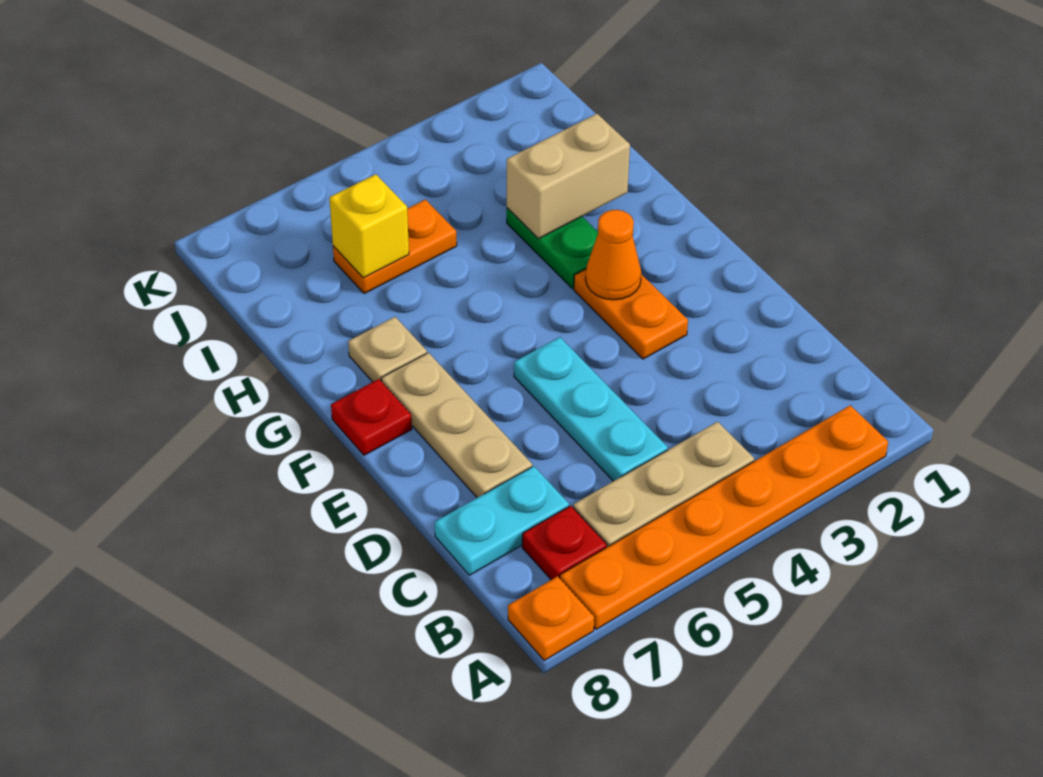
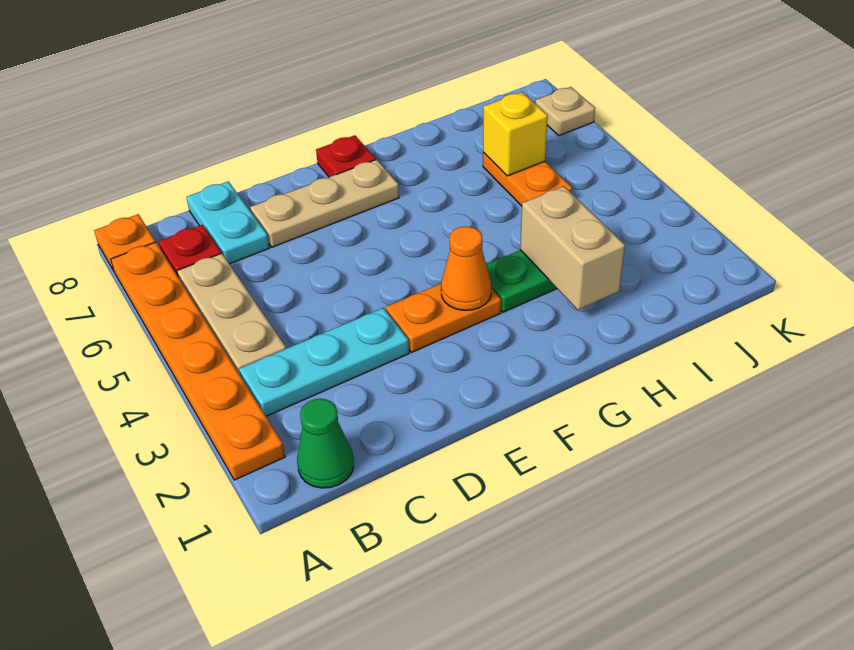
none -> green 1x1 cone [297,399,354,488]
cyan 1x3 plate [514,337,668,481] -> cyan 1x3 plate moved to [239,308,409,416]
tan 1x1 plate [348,317,427,382] -> tan 1x1 plate moved to [535,87,595,136]

